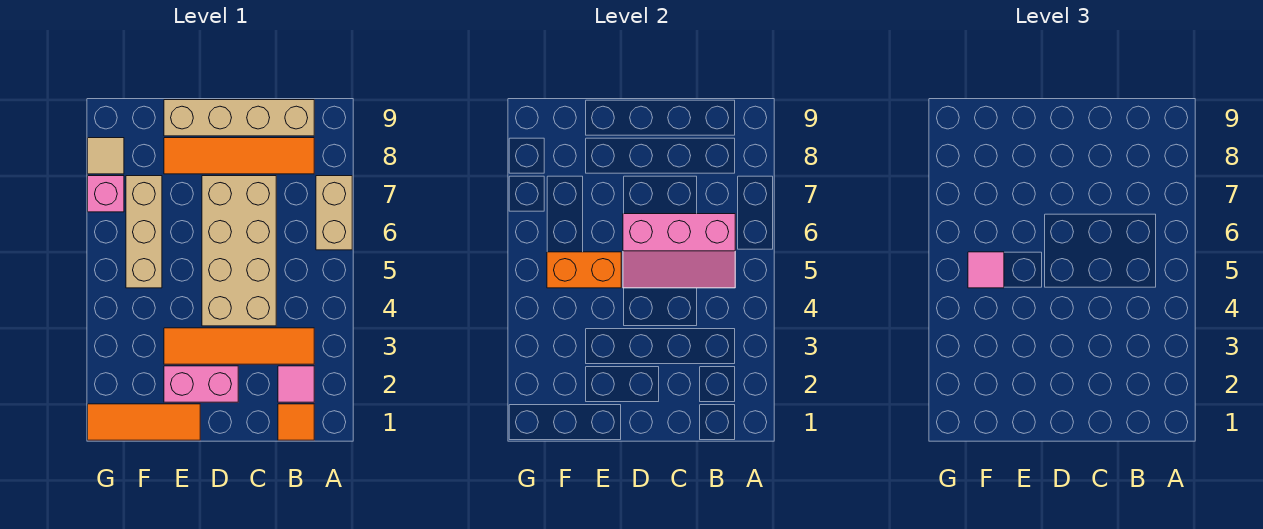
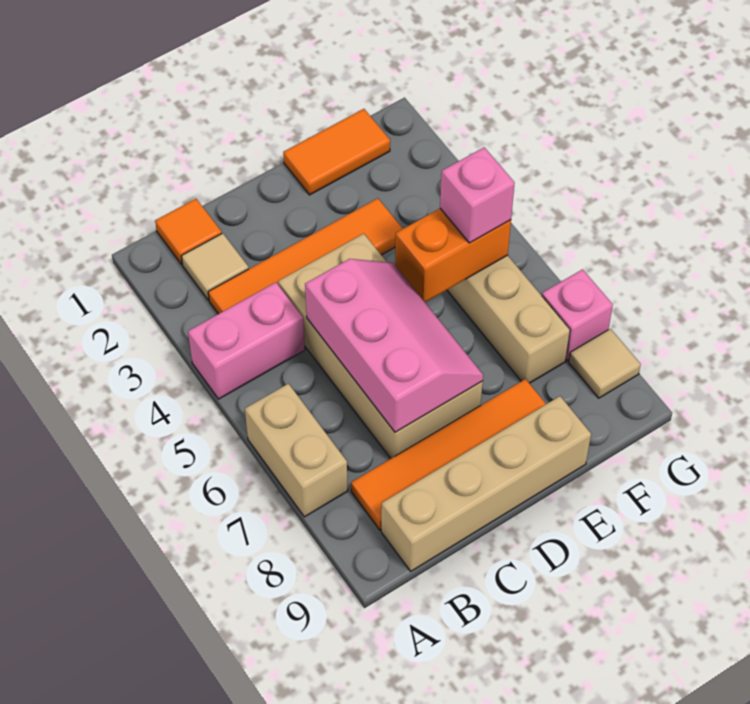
pink 1x1 tile [278,366,314,402] -> tan 1x1 tile [181,233,249,300]
pink 2x3 slope [623,214,735,288] -> pink 2x3 slope turned to [305,259,483,432]
pink 1x2 brick [164,366,238,402] -> pink 1x2 brick moved to [188,282,305,399]
orange 1x3 tile [88,404,200,440] -> orange 1x2 tile [283,109,390,195]
pink 1x1 tile [968,252,1004,288] -> pink 1x1 brick [440,147,515,243]

